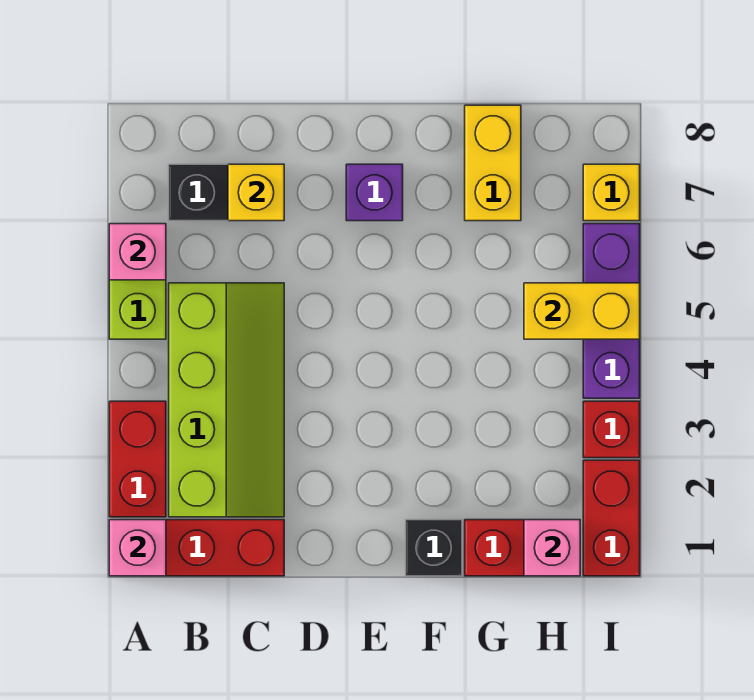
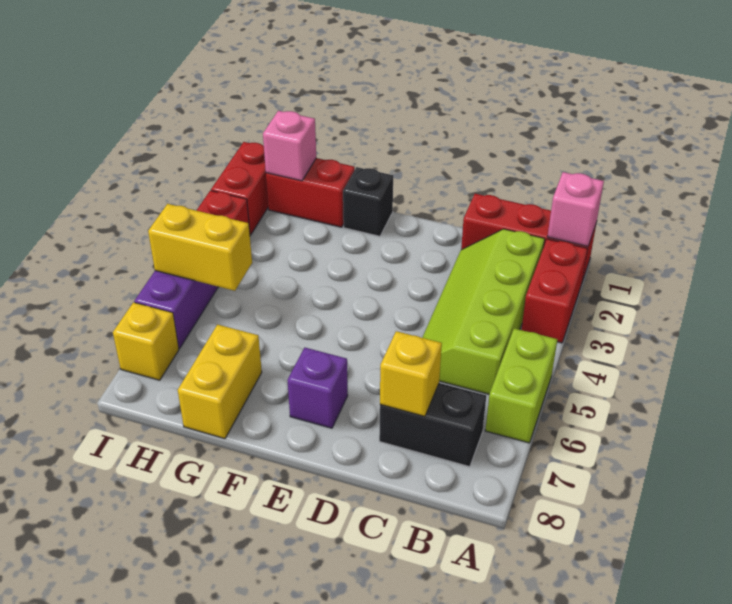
pink 1x1 brick [109,224,166,280] -> none

